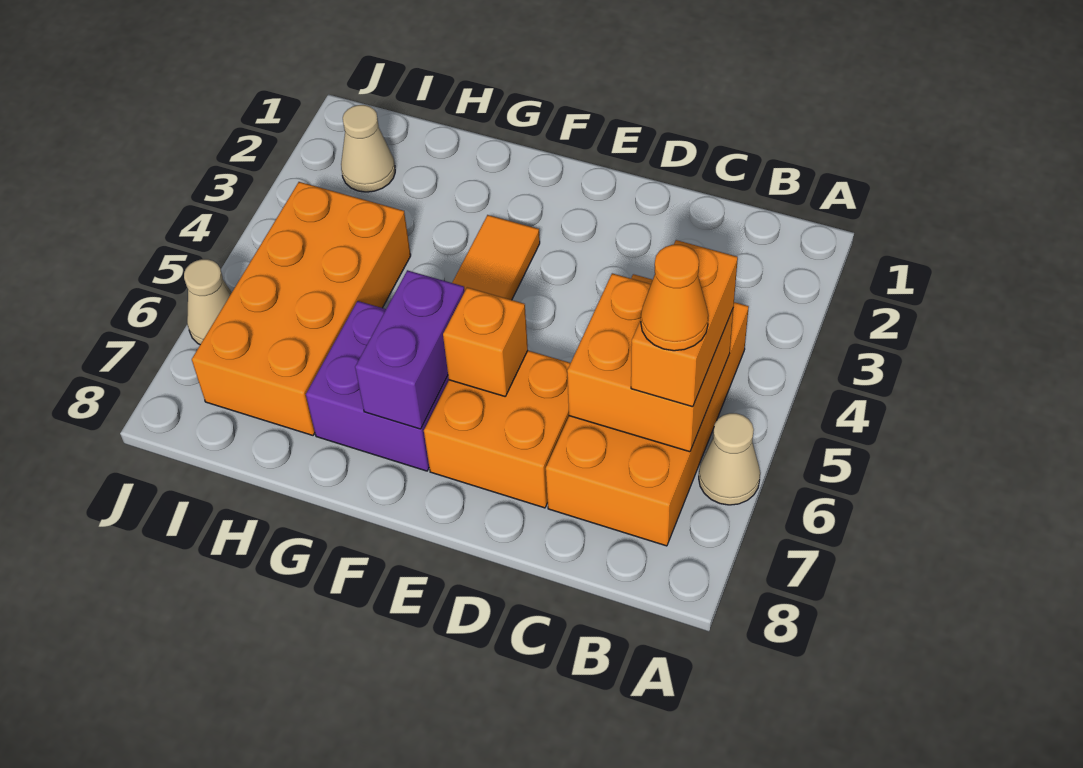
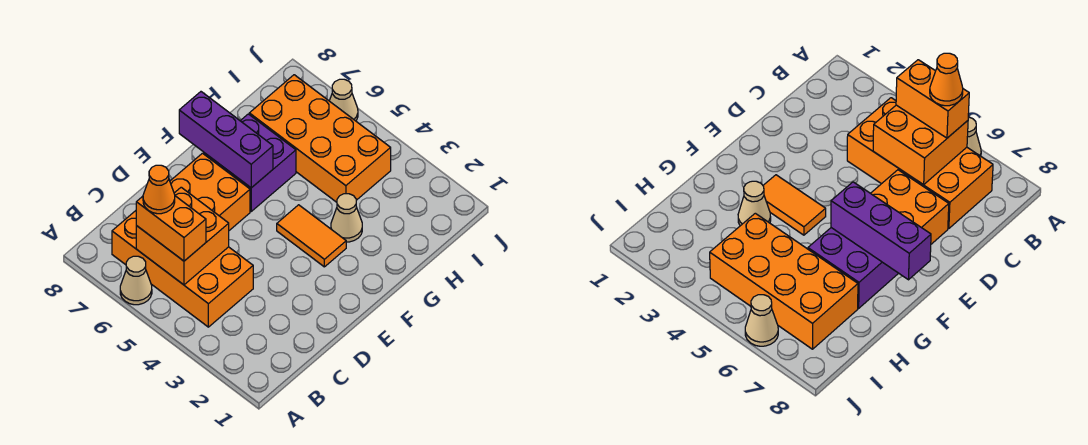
orange 1x1 brick [443,287,528,396] -> none
purple 1x2 brick [355,270,465,429] -> purple 1x3 brick [179,92,273,188]
tan 1x1 cone [341,105,395,192] -> tan 1x1 cone moved to [331,194,362,242]

